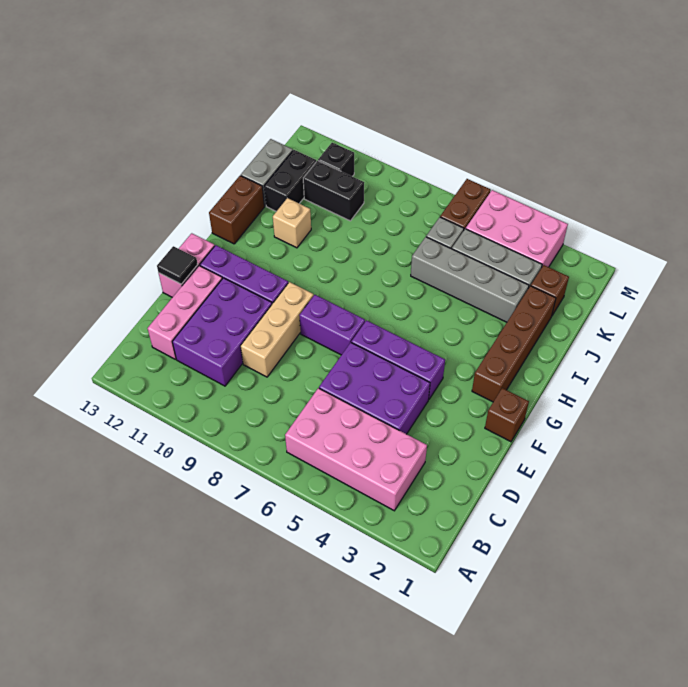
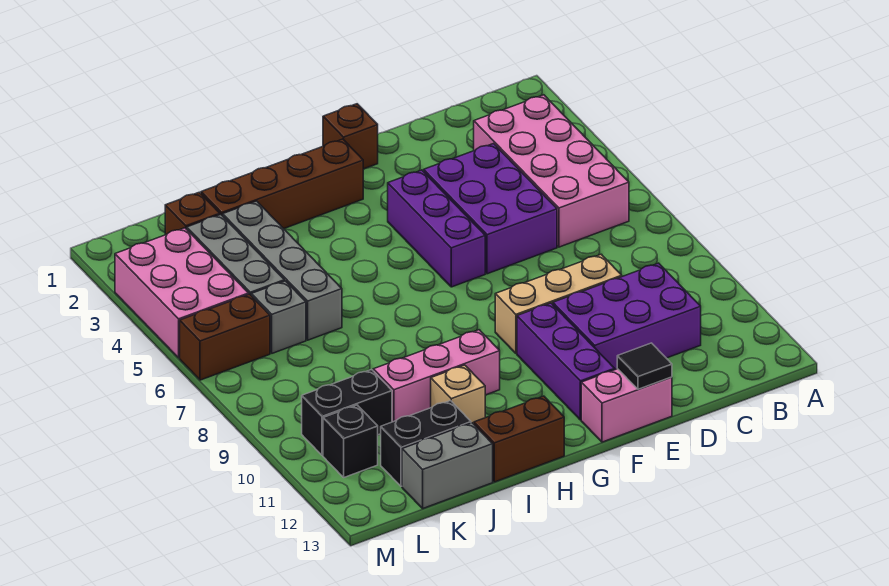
pink 1x3 brick [148,266,222,359] -> pink 1x3 brick moved to [373,330,500,422]
purple 1x2 brick [299,295,365,355] -> none
black 1x2 brick [303,161,364,221] -> black 1x2 brick turned to [302,370,392,455]

